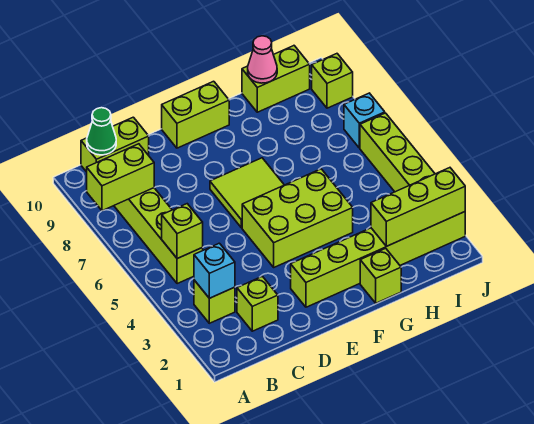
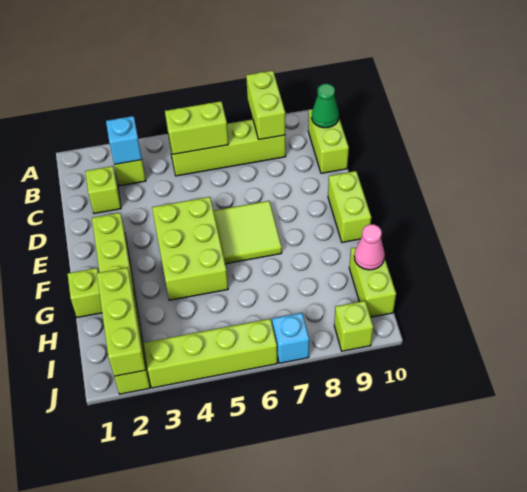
lime 1x1 brick [162,204,203,259] -> lime 1x2 brick [165,101,228,154]

